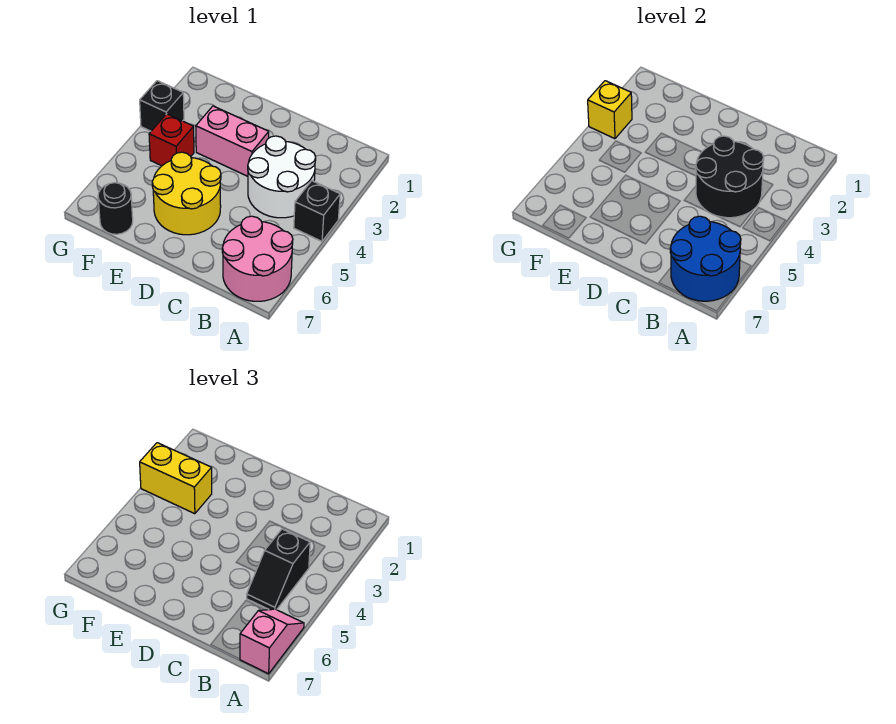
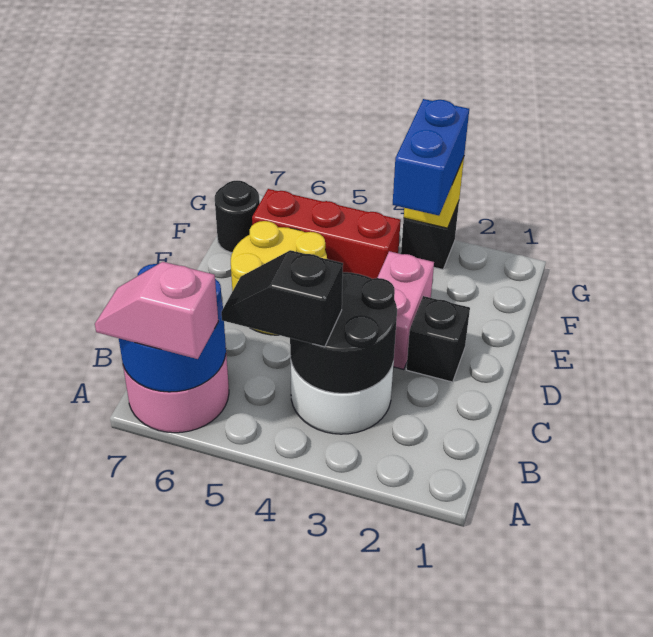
black 1x1 brick [294,181,340,241] -> black 1x1 brick moved to [406,296,470,382]
pink 1x2 slope [240,609,304,674] -> pink 1x2 slope turned to [95,262,218,359]
yellow 1x2 brick [140,443,212,514] -> blue 1x2 brick [393,99,469,215]
red 1x1 brick [149,114,194,166] -> red 1x3 brick [252,189,401,279]

